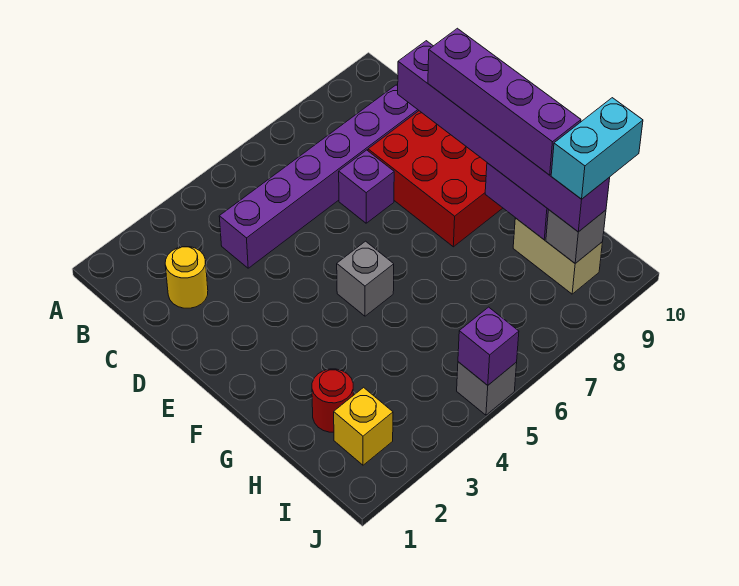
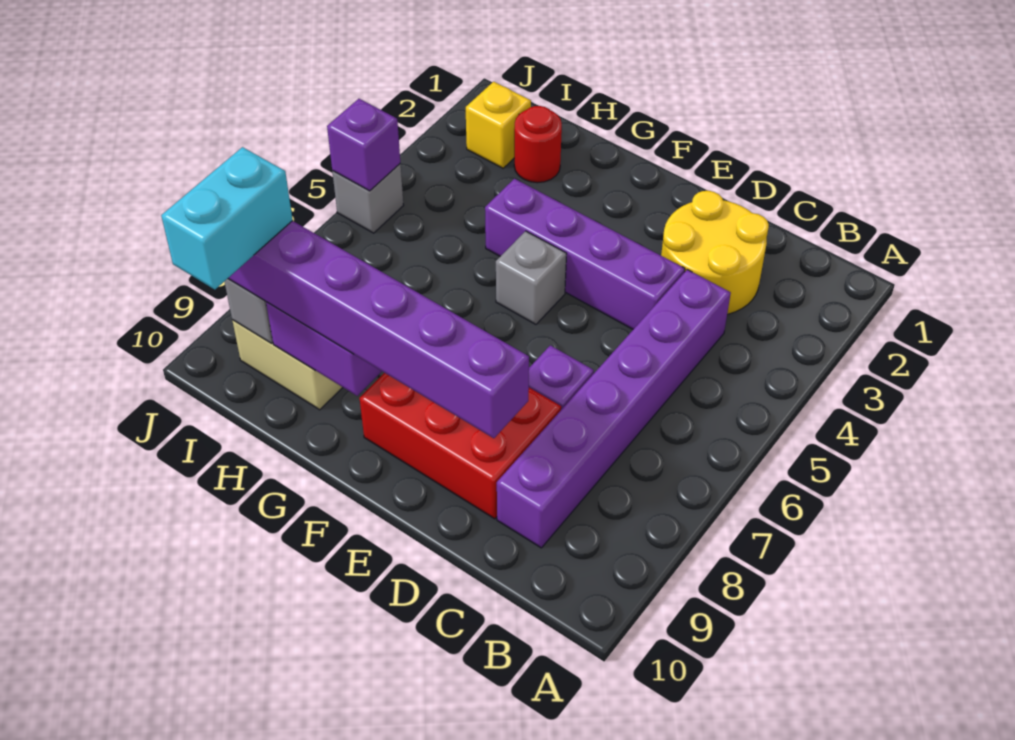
yellow 1x1 round brick [165,247,208,308] -> yellow 2x2 round brick [661,191,769,314]
purple 1x4 brick [428,28,581,175] -> purple 1x4 brick moved to [485,179,685,329]

